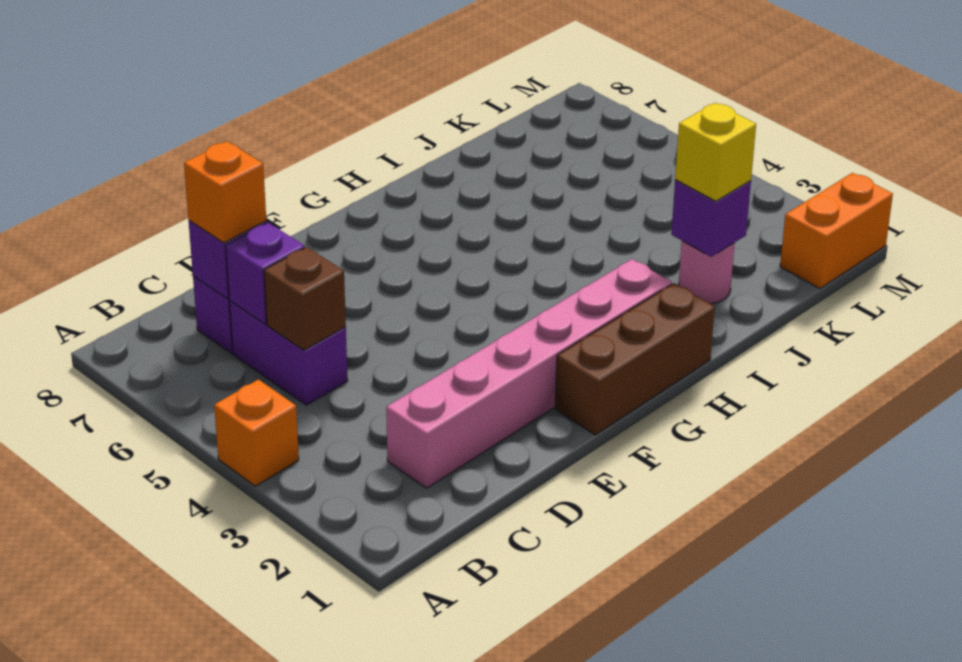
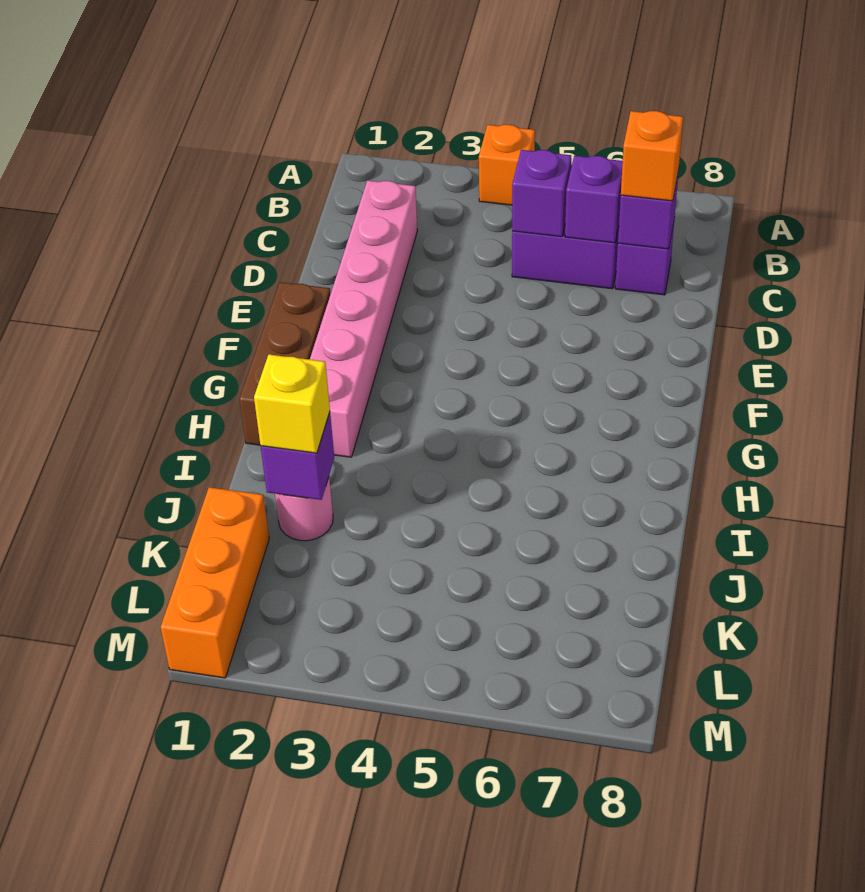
brown 1x1 brick [264,247,346,350] -> purple 1x1 brick [512,150,571,237]
orange 1x2 brick [780,173,893,288] -> orange 1x3 brick [161,487,269,678]

